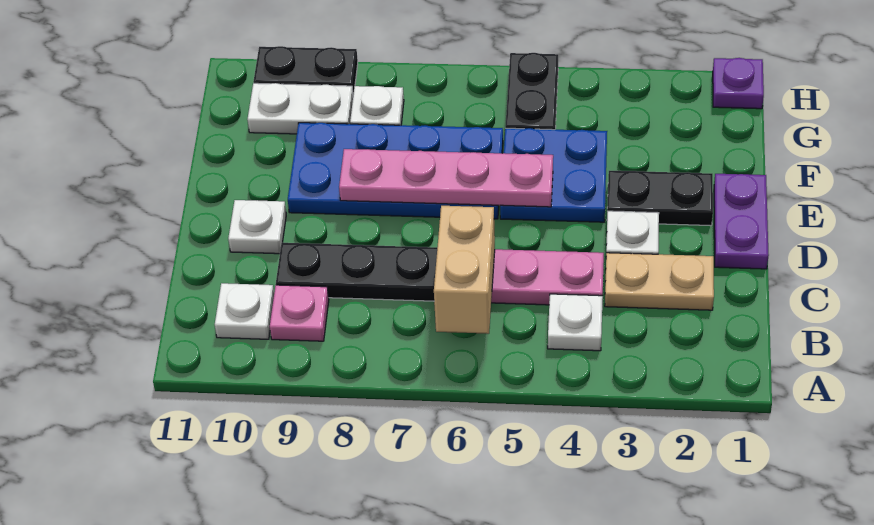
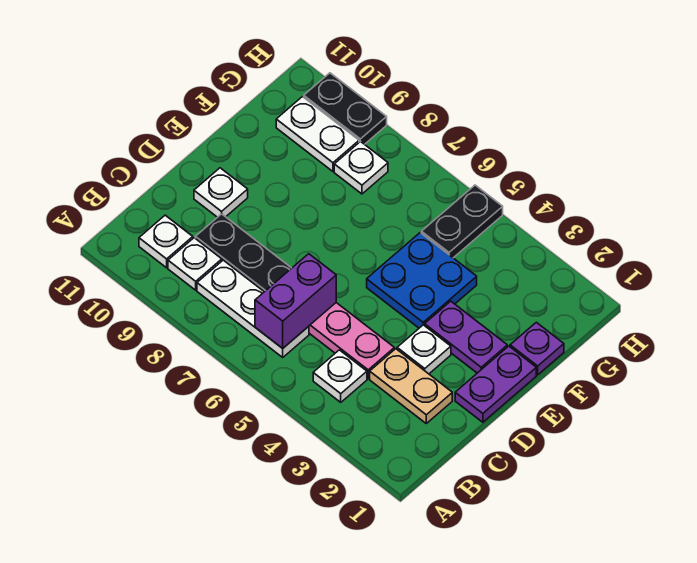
none -> white 1x3 plate [197,260,309,357]
tan 1x2 brick [434,206,495,334] -> purple 1x2 brick [255,254,336,348]
pink 1x1 plate [270,285,329,341] -> white 1x1 plate [168,238,222,290]
black 1x2 plate [607,171,713,226] -> purple 1x2 plate [425,301,507,373]
pink 1x4 plate [339,149,553,207] -> none
blue 2x4 plate [288,123,503,219] -> none
purple 1x1 plate [713,58,764,109] -> purple 1x1 plate moved to [510,322,564,375]

